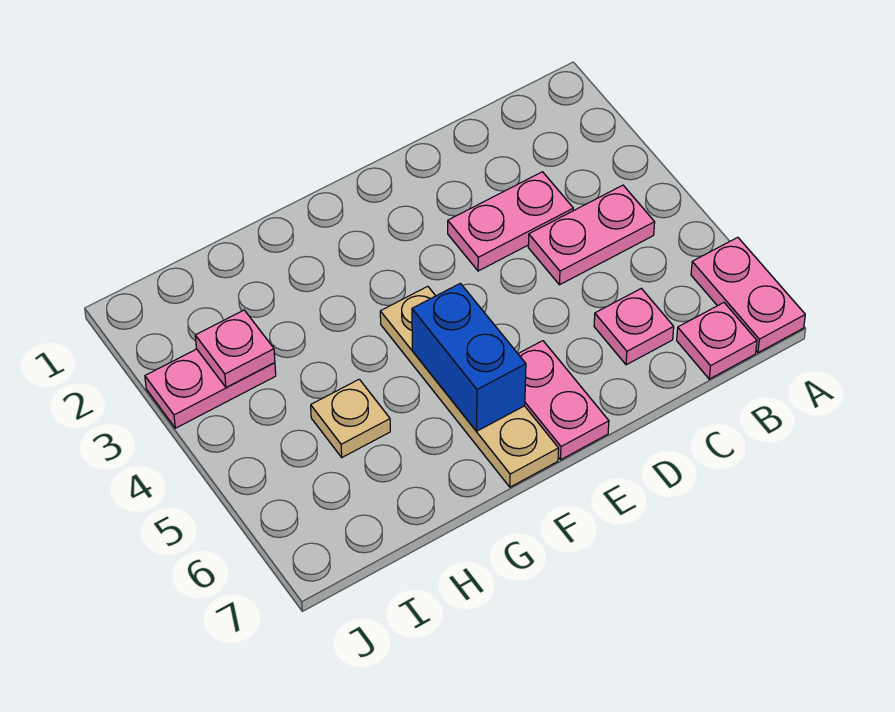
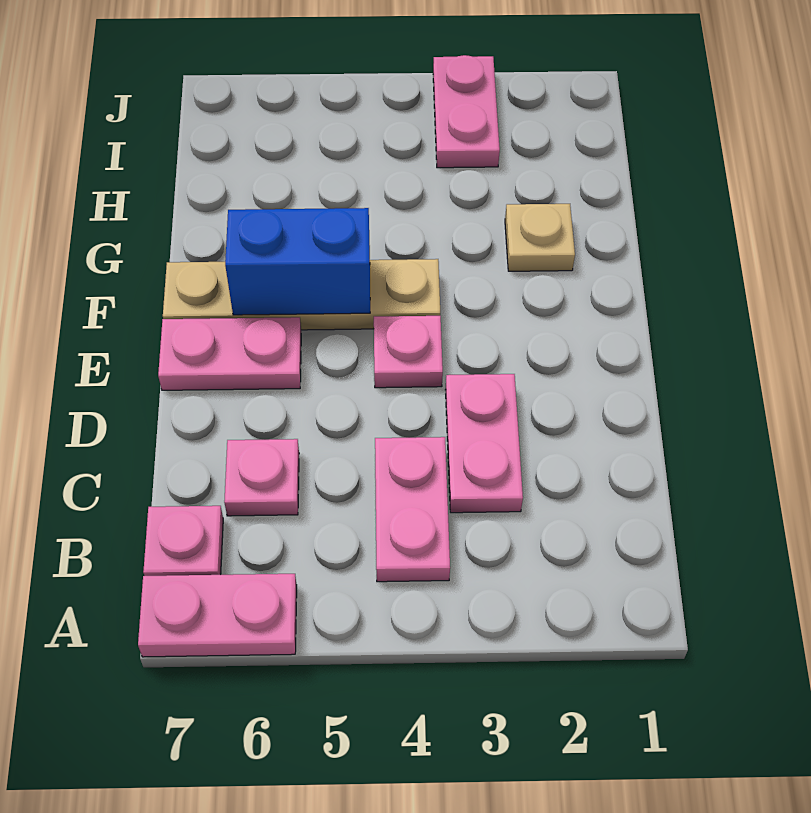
tan 1x1 plate [311,379,390,457] -> tan 1x1 plate moved to [505,204,575,271]
pink 1x1 plate [195,310,275,387] -> pink 1x1 plate moved to [374,316,443,388]

